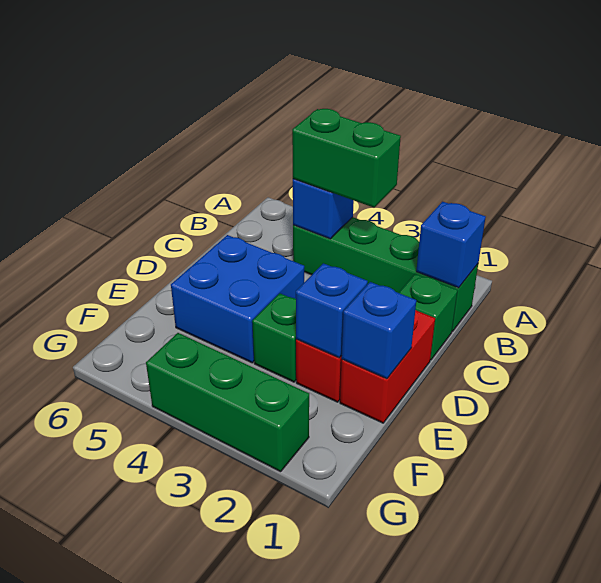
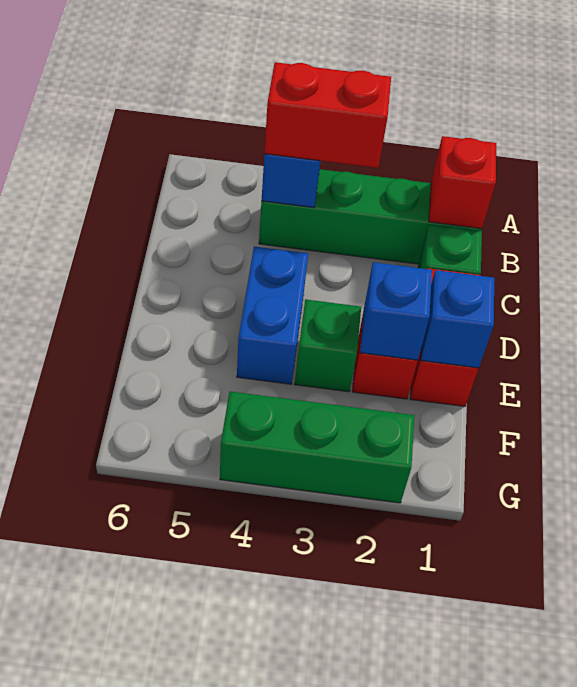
blue 1x1 brick [416,202,486,288] -> red 1x1 brick [429,136,496,229]
green 1x2 brick [292,109,401,208] -> red 1x2 brick [264,62,391,168]
blue 2x2 brick [171,235,304,363] -> blue 1x2 brick [237,247,308,384]

